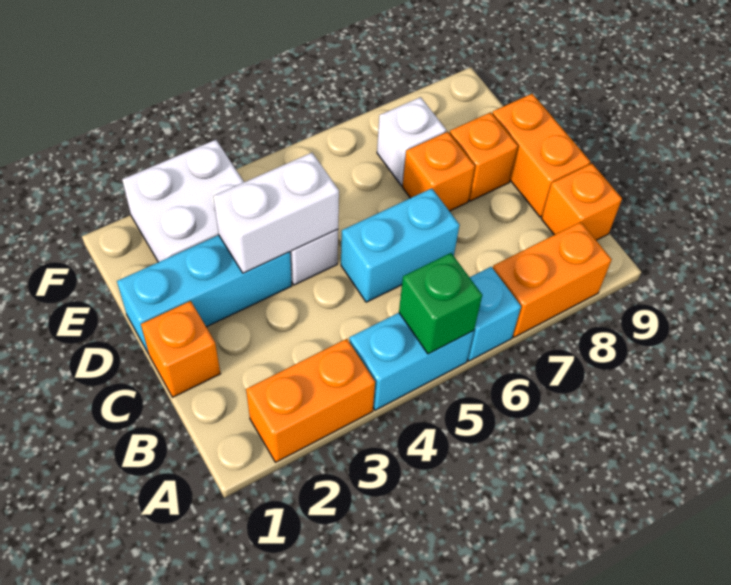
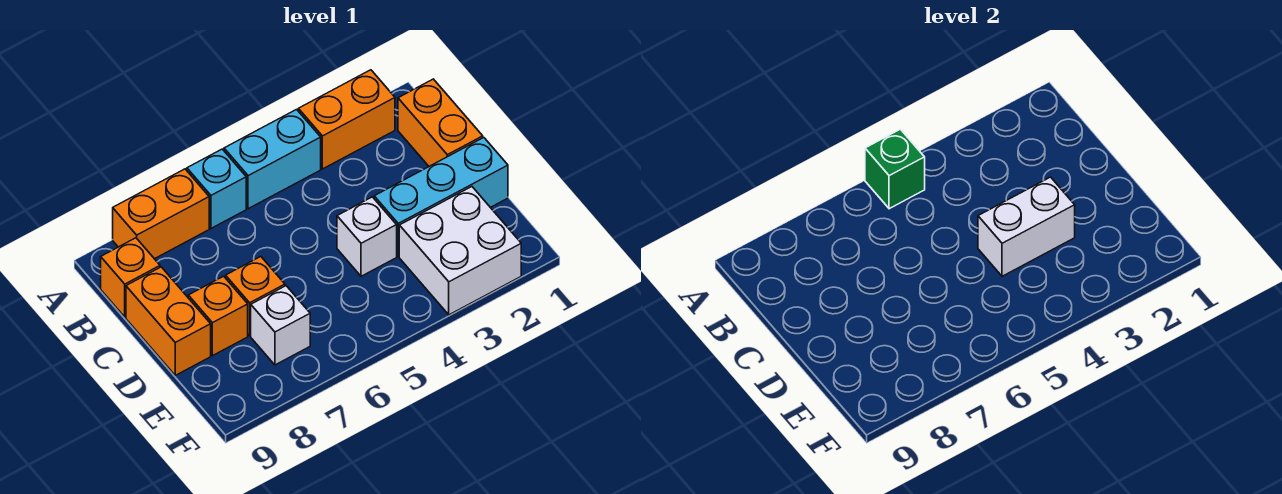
orange 1x1 brick [141,301,220,397] -> orange 1x2 brick [398,79,483,166]
cyan 1x2 brick [341,188,459,302] -> none

